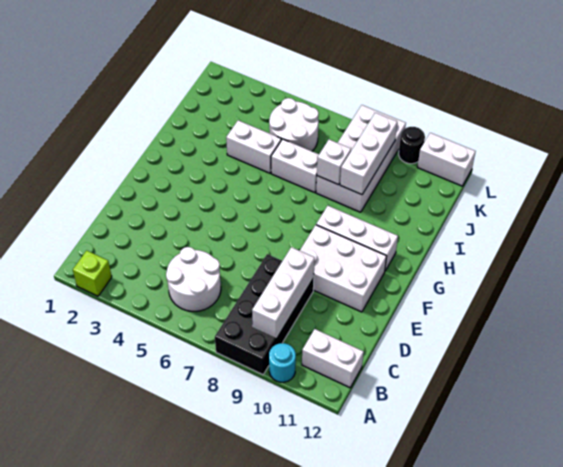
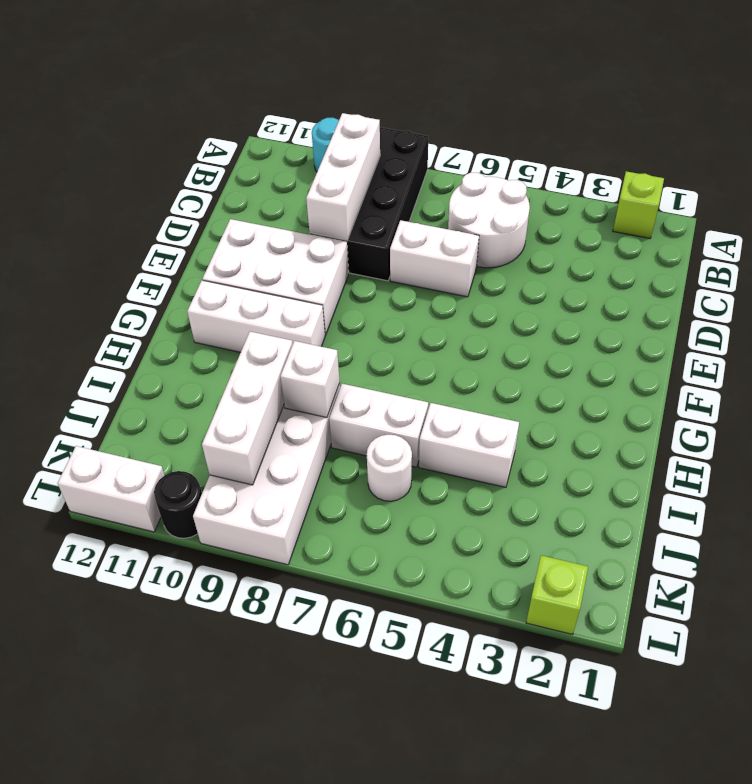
white 1x2 brick [302,329,364,388] -> white 1x2 brick moved to [390,220,479,297]
white 2x2 round brick [269,98,319,151] -> white 1x1 round brick [367,435,412,501]
none -> lime 1x1 brick [526,555,588,635]

